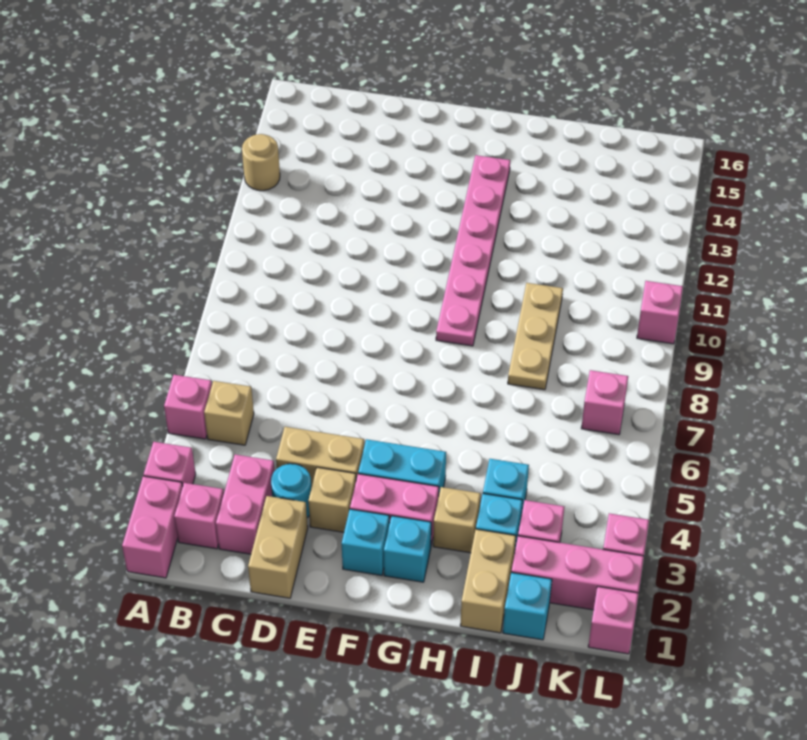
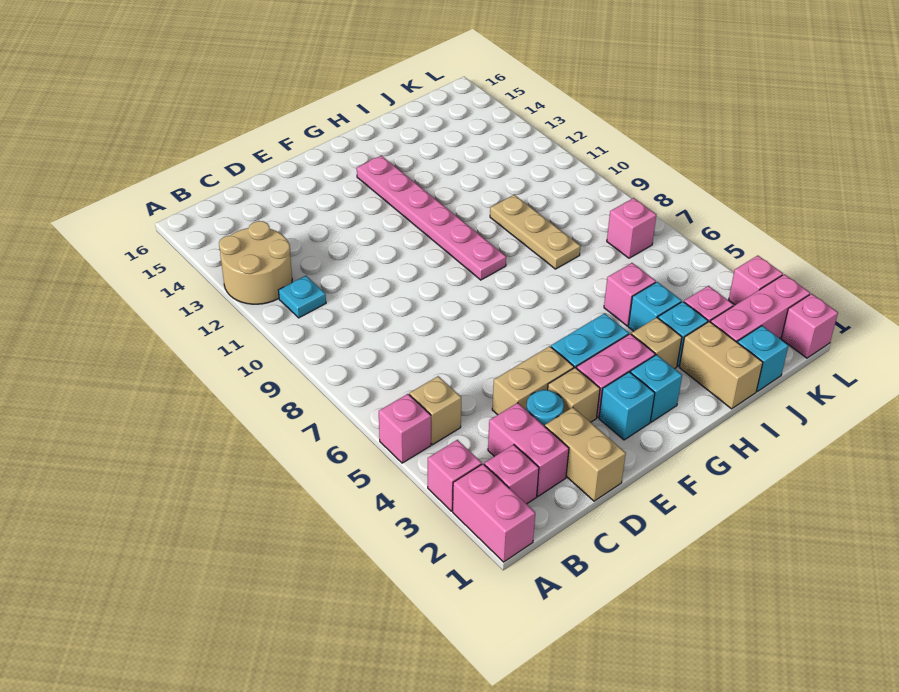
tan 1x1 round brick [242,134,280,191] -> tan 2x2 round brick [219,221,292,304]
none -> cyan 1x1 plate [278,276,326,318]
pink 1x1 brick [637,281,683,344] -> pink 1x1 brick moved to [604,263,656,326]

